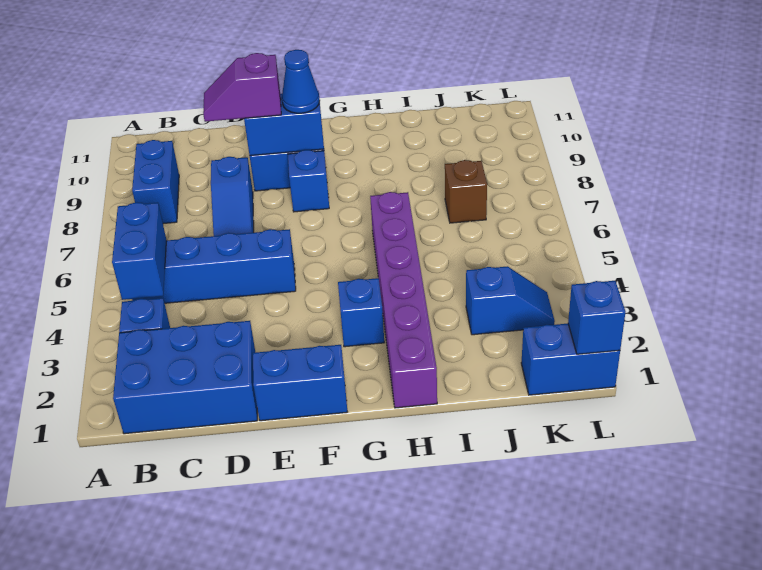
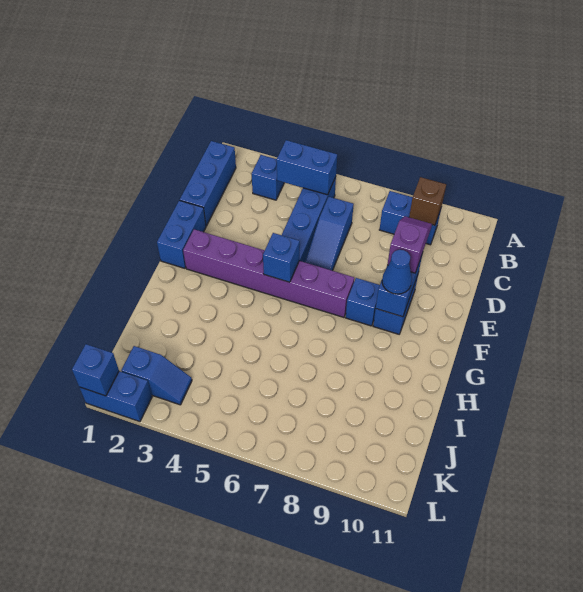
blue 2x3 brick [113,321,257,434] -> blue 1x3 brick [180,141,236,226]
blue 1x3 slope [211,157,254,236] -> blue 1x3 slope turned to [305,197,354,271]
blue 1x1 brick [338,278,384,347] -> blue 1x1 brick moved to [263,233,300,282]
purple 1x6 brick [370,192,437,408] -> purple 1x6 brick moved to [183,229,354,317]
blue 1x2 slope [466,266,555,335] -> blue 1x2 slope turned to [121,346,192,405]
brown 1x1 brick [445,160,487,223] -> brown 1x1 brick moved to [409,177,446,225]
blue 1x2 brick [521,324,620,395] -> blue 1x2 brick turned to [79,371,152,422]

